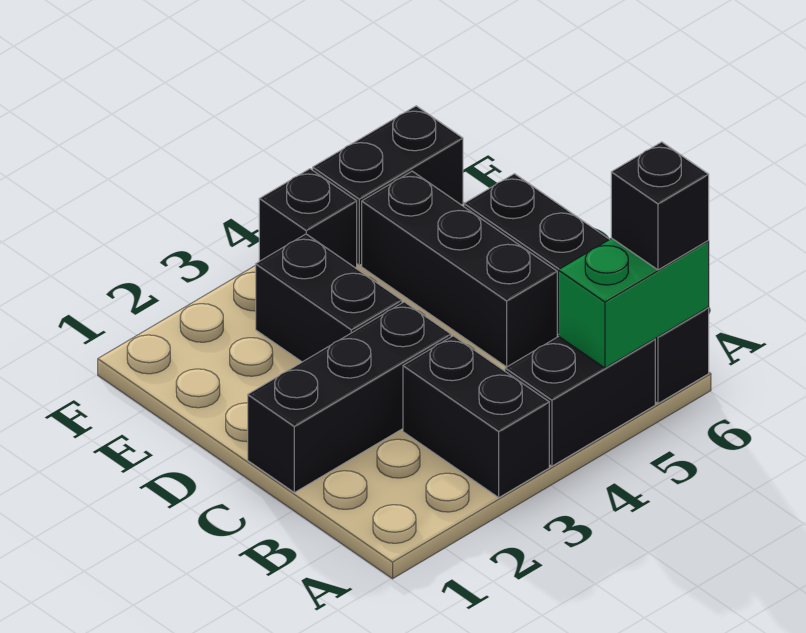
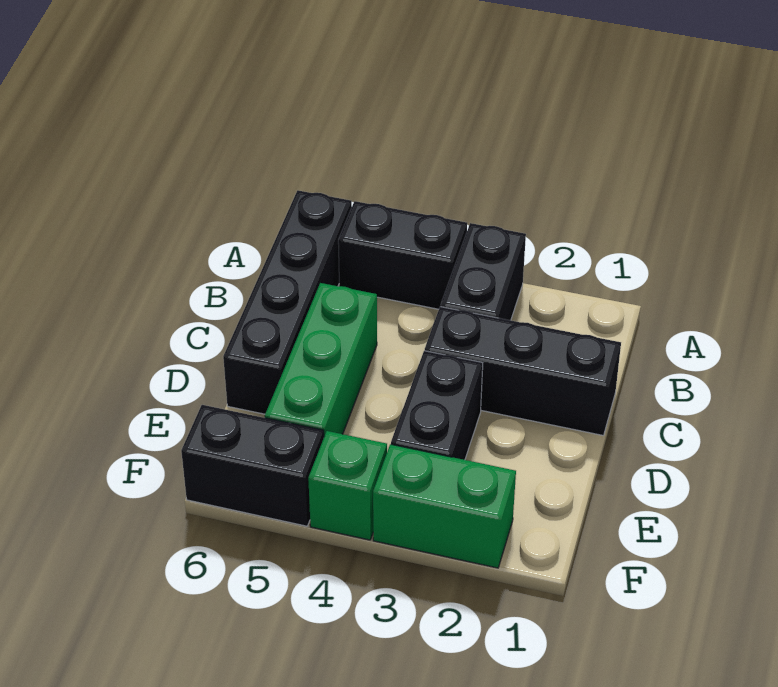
green 1x2 brick [558,238,709,368] -> green 1x2 brick moved to [373,444,516,568]
black 1x1 brick [611,142,709,270] -> none
black 1x3 brick [362,171,557,367] -> green 1x3 brick [265,283,377,436]
black 1x1 brick [259,169,357,268] -> green 1x1 brick [308,431,387,540]

